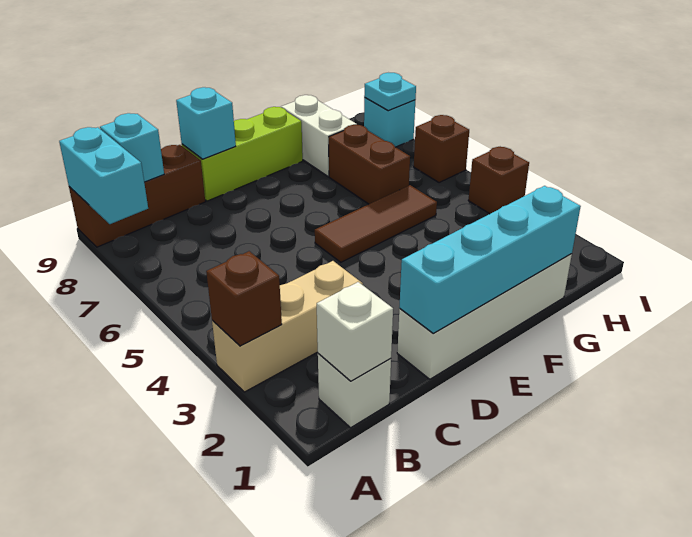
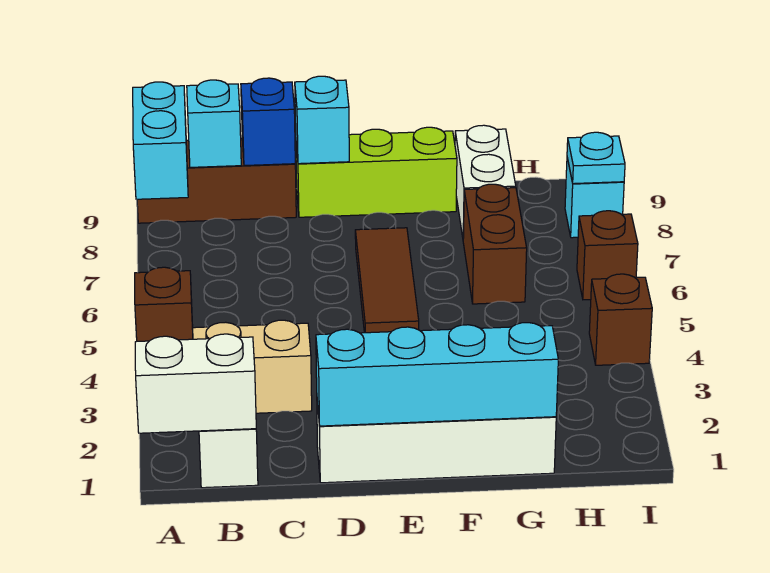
white 1x1 brick [317,282,393,381] -> white 1x2 brick [135,334,256,433]
none -> blue 1x1 brick [241,78,295,166]
brown 1x3 tile [315,185,437,262] -> brown 1x3 tile turned to [355,228,419,333]

